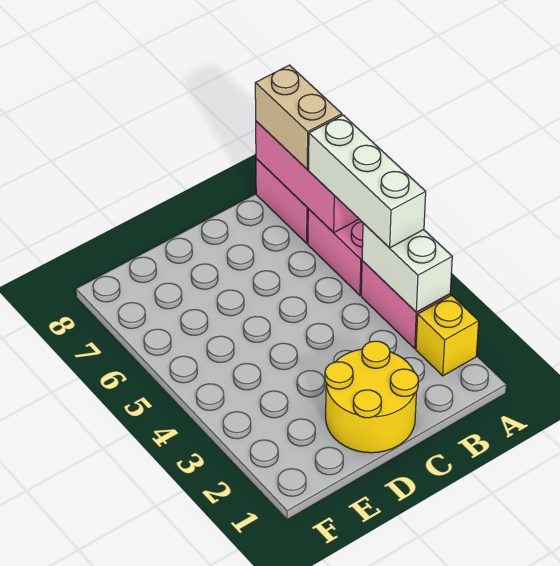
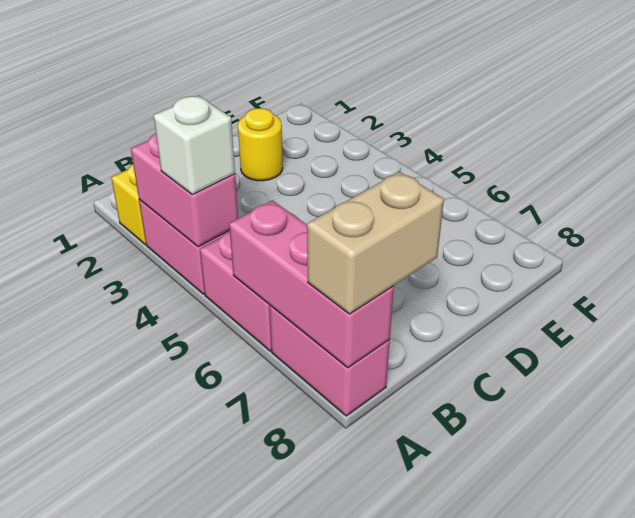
white 1x2 brick [362,223,452,312] -> pink 1x2 brick [131,134,238,247]
white 1x3 brick [309,115,426,248] -> white 1x1 brick [154,96,235,195]
tan 1x2 brick [255,65,342,169] -> tan 1x2 brick turned to [307,172,444,314]
yellow 2x2 round brick [325,341,418,453] -> yellow 1x1 round brick [238,108,283,181]

